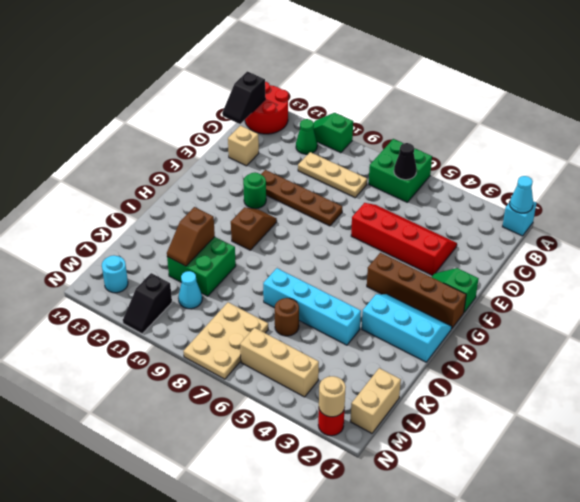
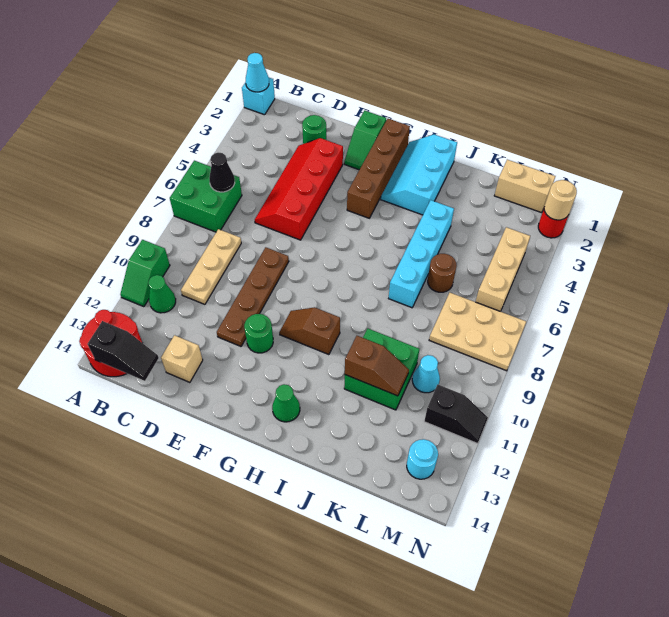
none -> green 1x1 round brick [302,115,326,144]
none -> green 1x1 cone [272,384,300,422]

